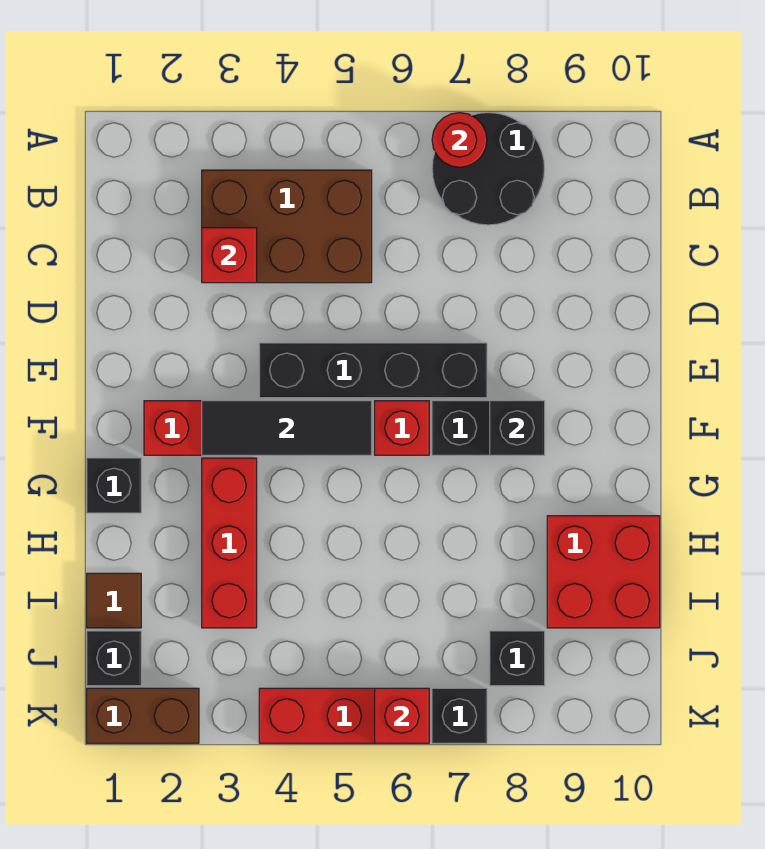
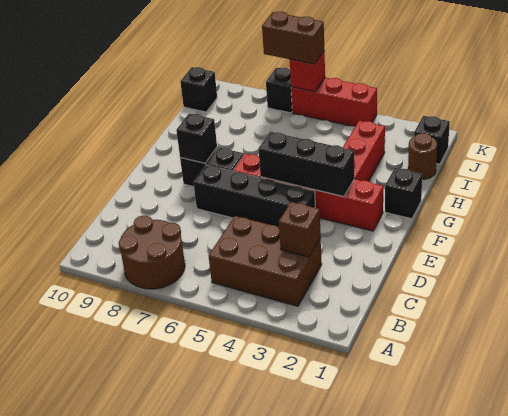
black 2x2 round brick [432,113,545,225] -> brown 2x2 round brick [119,216,185,289]
red 1x1 round brick [432,113,487,167] -> none
red 1x1 brick [202,228,257,283] -> brown 1x1 brick [279,202,321,257]
black 1x3 tile [202,401,372,455] -> black 1x3 brick [259,132,354,197]
red 2x2 brick [547,516,660,628] -> none
brown 1x1 tile [87,573,141,628] -> brown 1x1 round brick [408,133,437,179]
black 1x1 brick [490,631,545,686] -> black 1x1 brick moved to [180,67,217,112]
brown 1x2 brick [87,688,199,743] -> brown 1x2 brick moved to [262,12,324,64]

